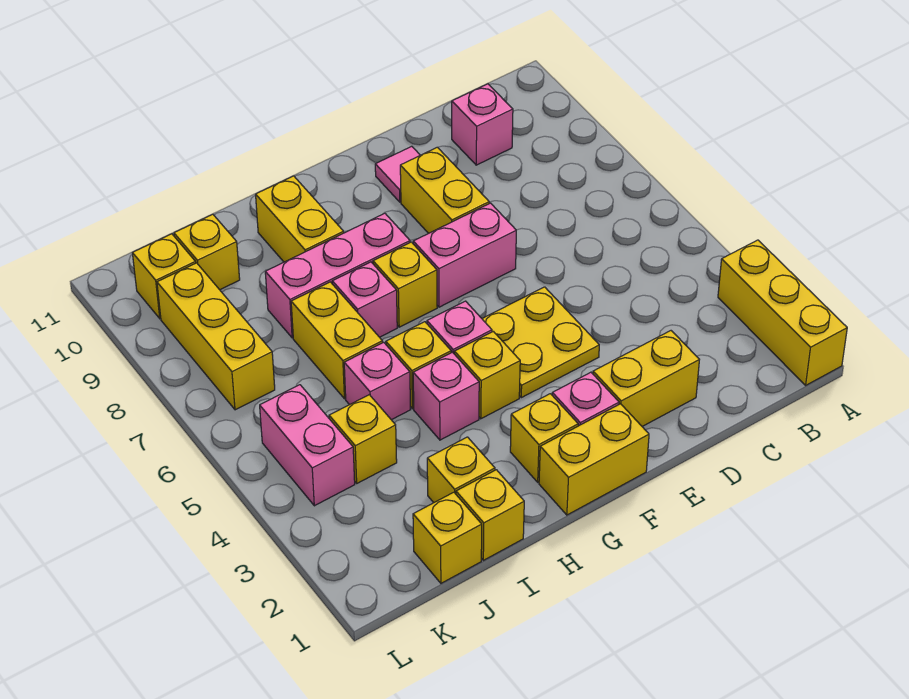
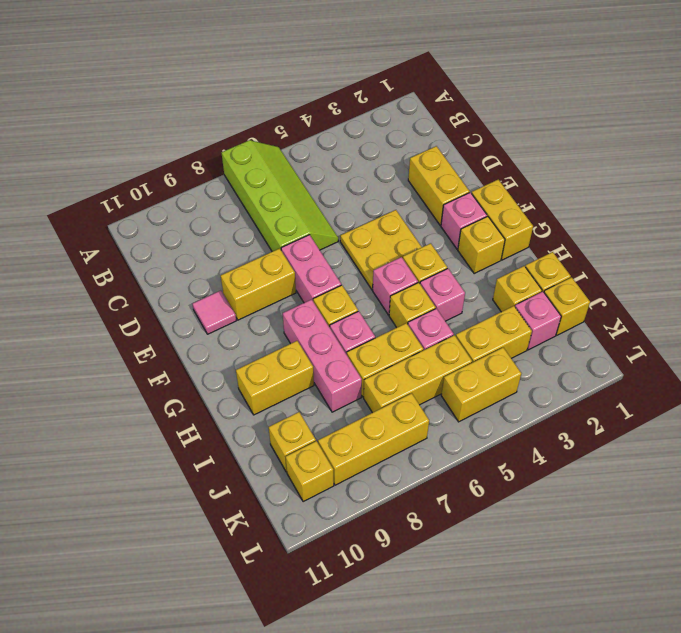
yellow 1x3 brick [718,240,847,385] -> yellow 1x3 brick moved to [364,335,472,413]
none -> lime 2x4 slope [222,140,338,252]
pink 1x1 brick [452,84,513,165] -> pink 1x1 brick moved to [515,292,561,350]
yellow 1x1 brick [329,395,397,483] -> yellow 1x2 brick [456,306,532,363]
pink 1x2 brick [260,385,355,506] -> yellow 1x2 brick [441,348,521,422]

